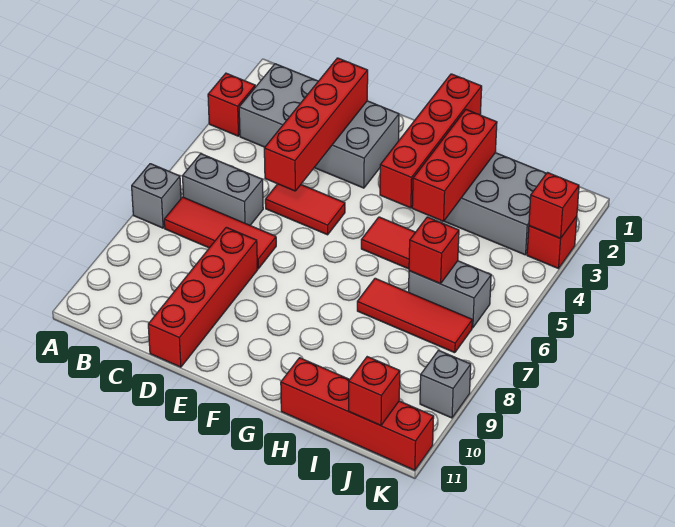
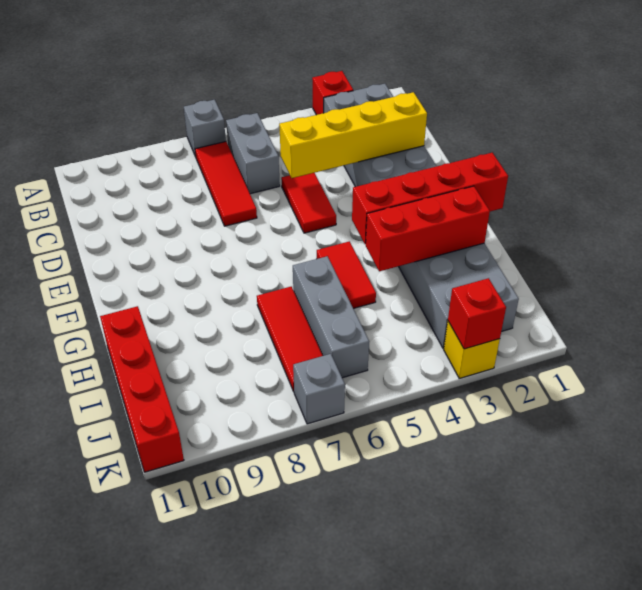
red 1x4 brick [264,58,368,191] -> yellow 1x4 brick [279,92,427,178]
red 1x4 brick [148,227,258,367] -> none
grey 1x2 brick [409,261,491,328] -> grey 1x3 brick [293,256,369,378]
red 1x1 brick [409,217,459,284] -> none
red 1x1 brick [349,357,400,426] -> none
red 1x1 brick [527,216,577,269] -> yellow 1x1 brick [444,322,500,378]
grey 1x1 brick [420,350,471,418] -> grey 1x1 brick moved to [293,354,345,424]

